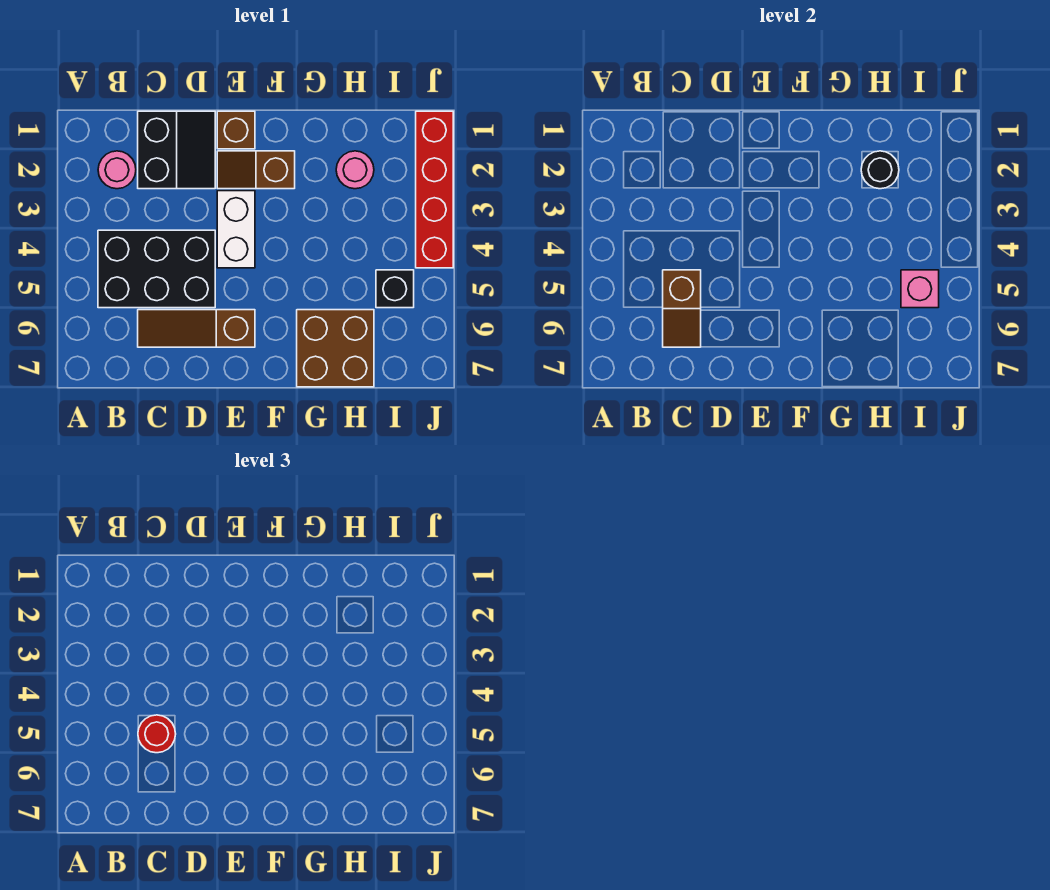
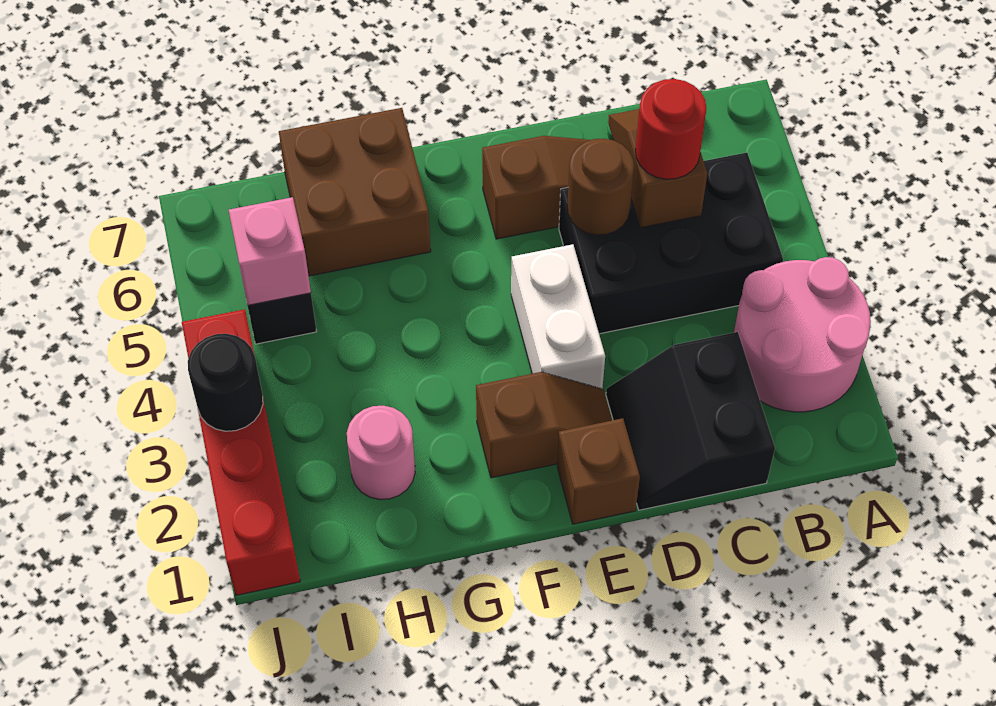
pink 1x1 round brick [98,151,136,189] -> pink 2x2 round brick [734,257,871,412]
none -> brown 1x1 round brick [567,139,634,235]
black 1x1 round brick [861,151,899,189] -> black 1x1 round brick moved to [188,334,263,431]

